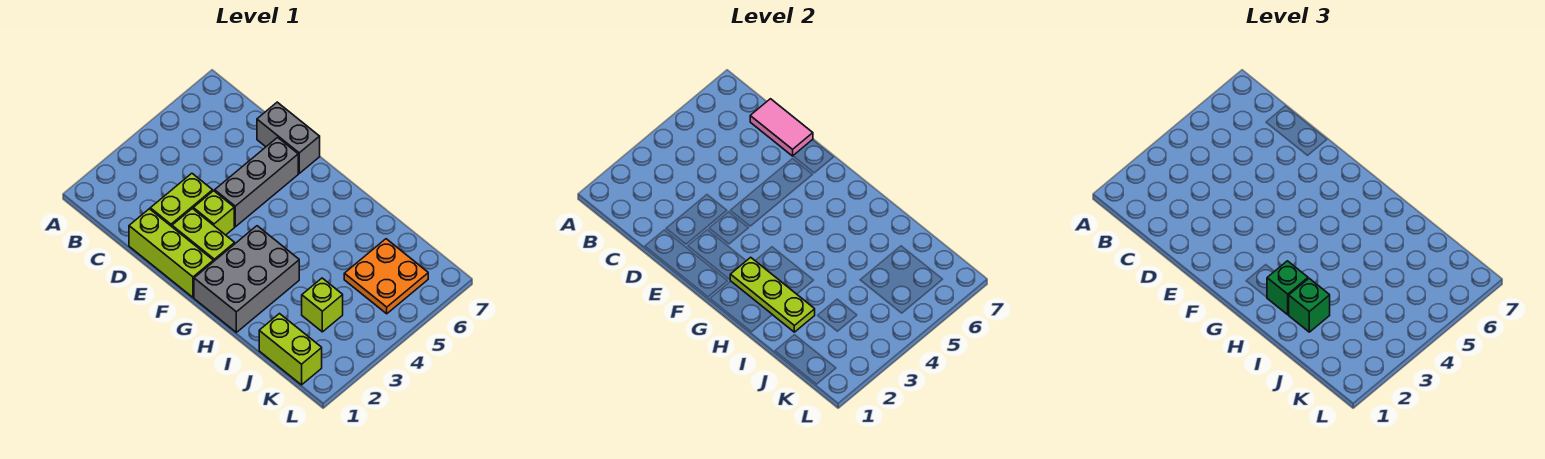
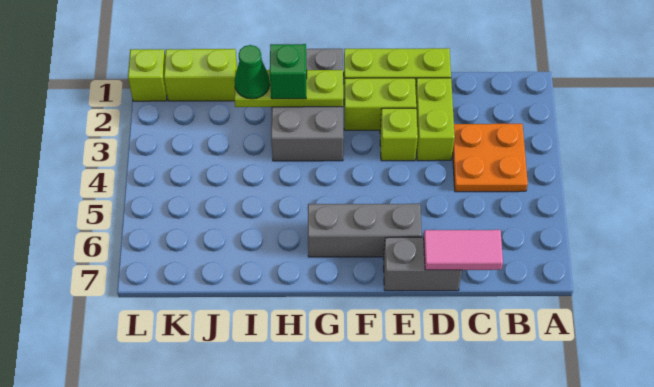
grey 1x3 brick [215,137,298,227] -> grey 1x3 brick turned to [308,204,422,257]
green 1x1 brick [1288,278,1330,332] -> green 1x1 cone [234,45,270,99]
lime 1x1 brick [302,278,343,332] -> lime 1x1 brick moved to [128,49,167,101]
orange 2x2 plate [344,239,428,314] -> orange 2x2 plate moved to [453,124,528,192]

